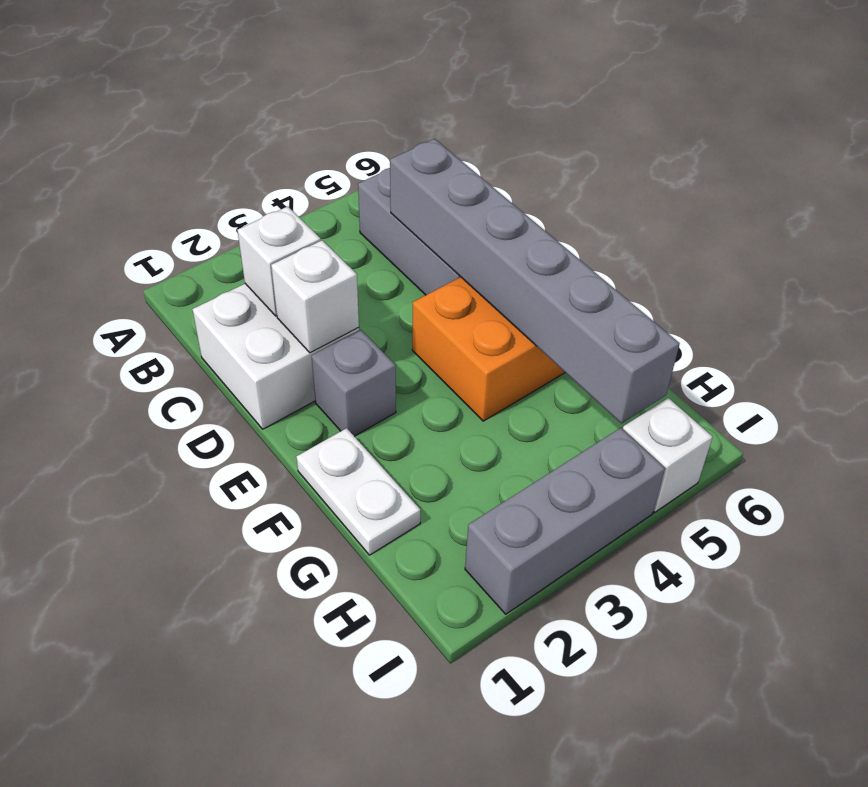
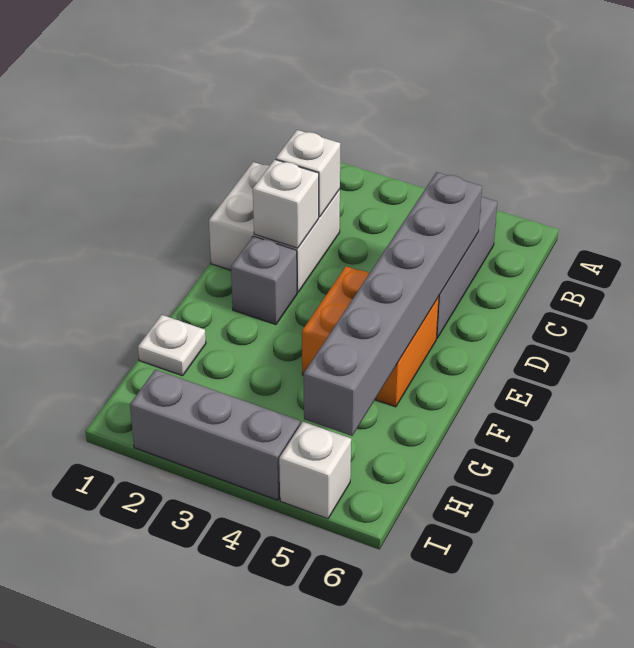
white 1x2 plate [297,428,420,555] -> white 1x1 plate [138,315,206,376]

